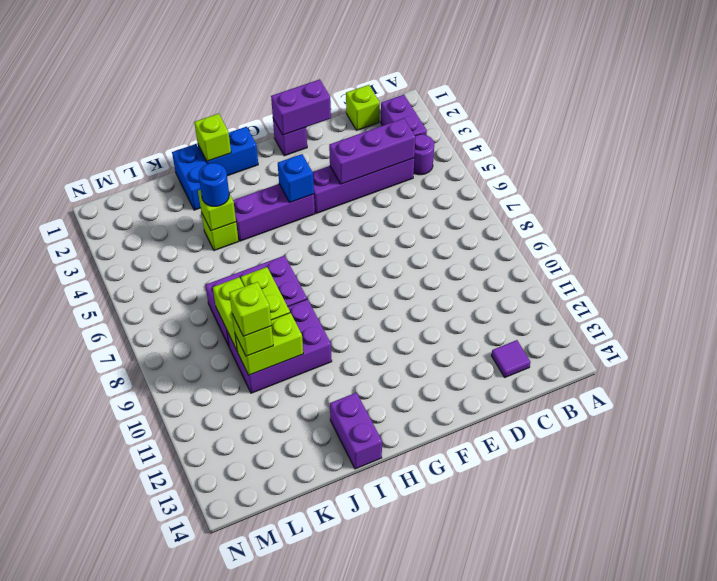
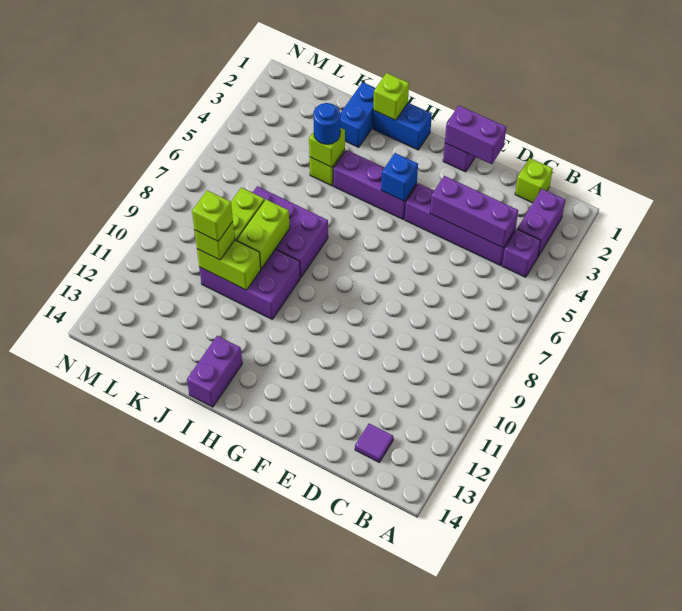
purple 1x1 round brick [414,134,434,175] -> purple 1x1 brick [502,229,541,277]

